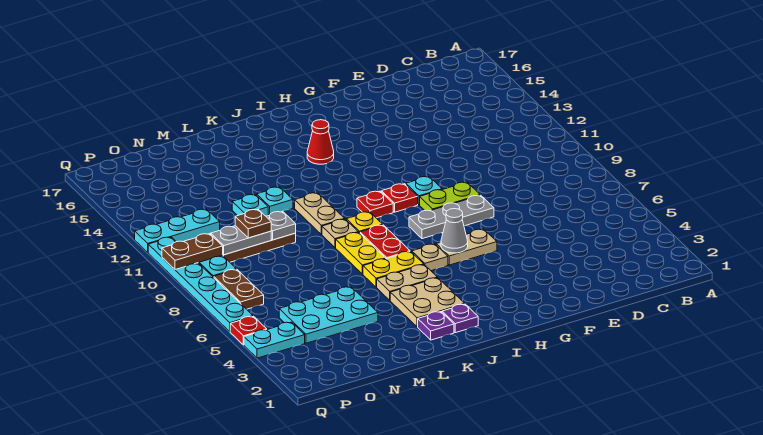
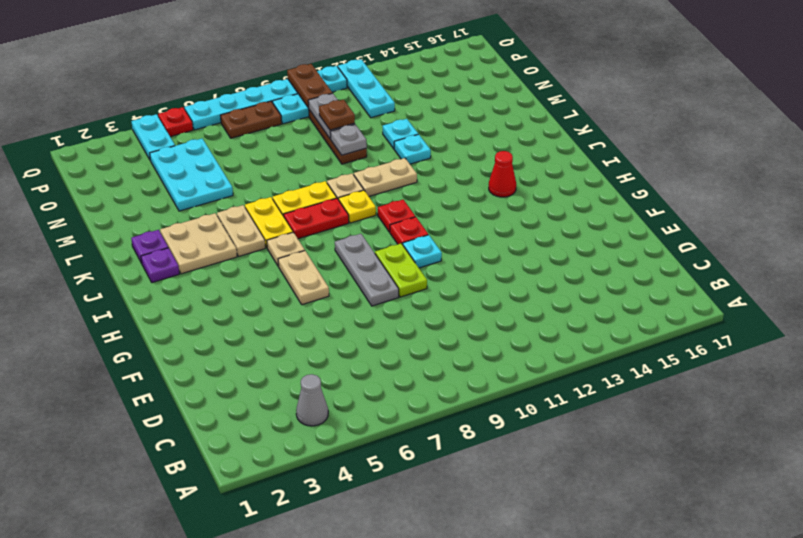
grey 1x1 cone [441,209,468,253] -> grey 1x1 cone moved to [296,374,328,426]

